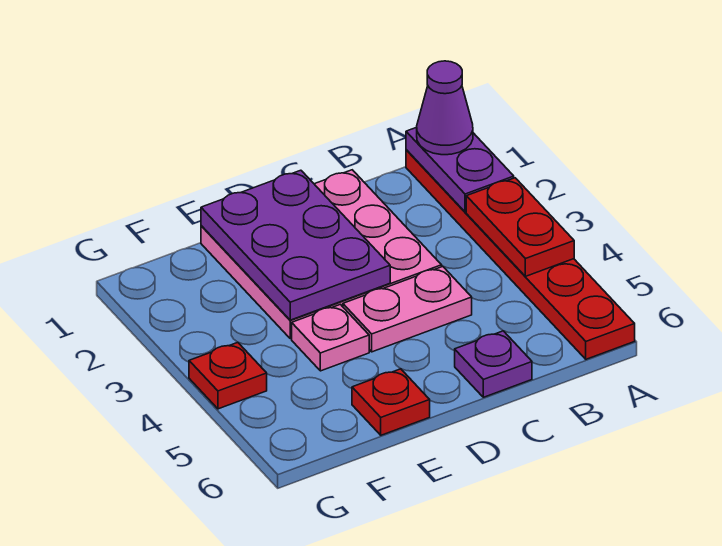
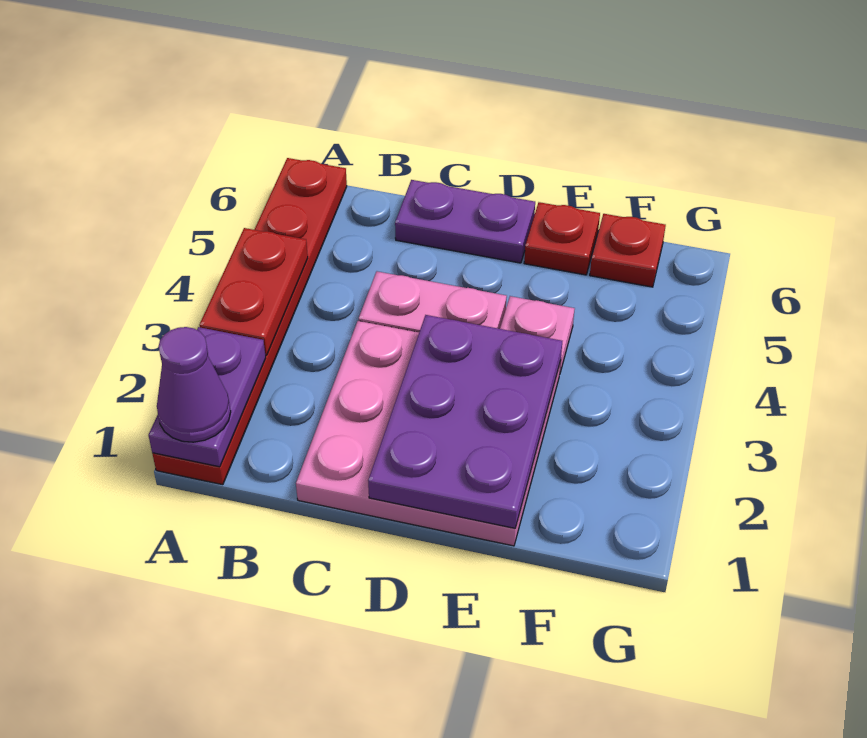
purple 1x1 plate [455,331,532,397] -> purple 1x2 plate [395,180,535,263]
red 1x1 plate [189,343,267,409] -> red 1x1 plate moved to [590,214,666,287]

